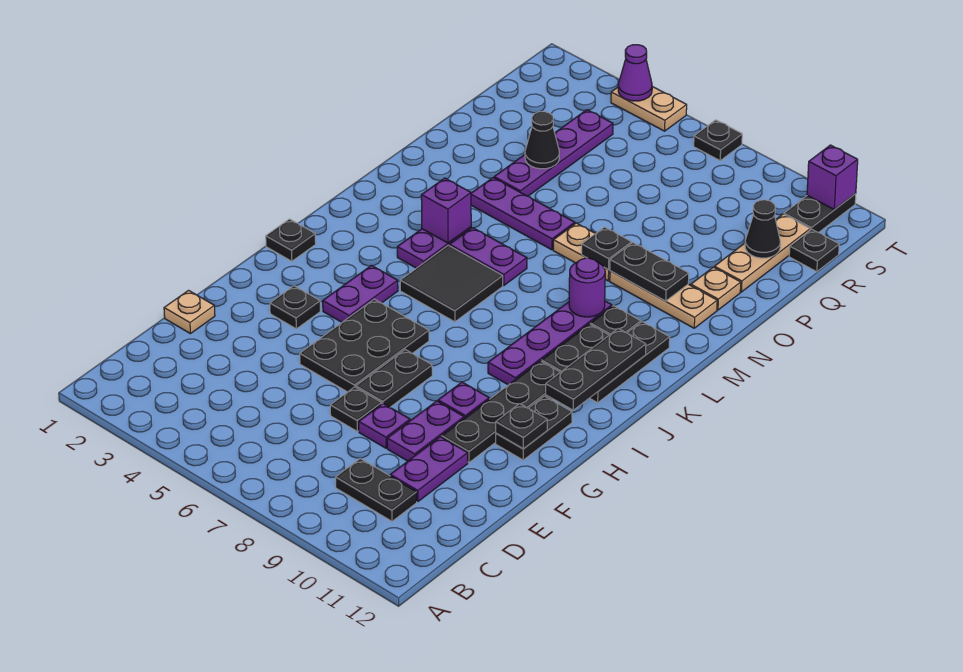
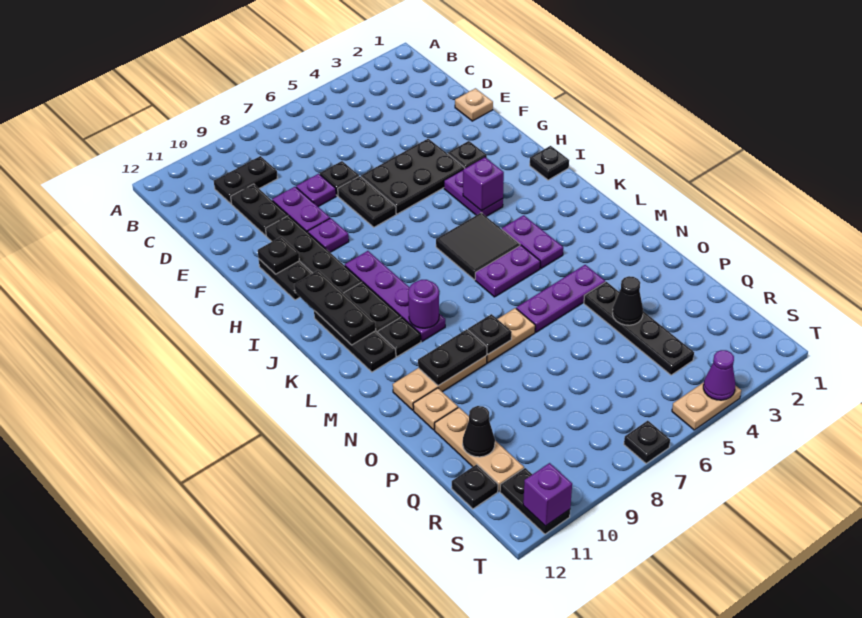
purple 1x2 plate [390,437,468,502] -> black 1x2 plate [231,184,288,236]
black 2x3 plate [300,299,429,392] -> black 2x3 plate turned to [361,139,465,214]
purple 1x1 brick [421,178,471,243] -> purple 1x1 brick moved to [463,157,504,211]
purple 1x4 plate [494,110,613,196] -> black 1x4 plate [584,282,694,375]

